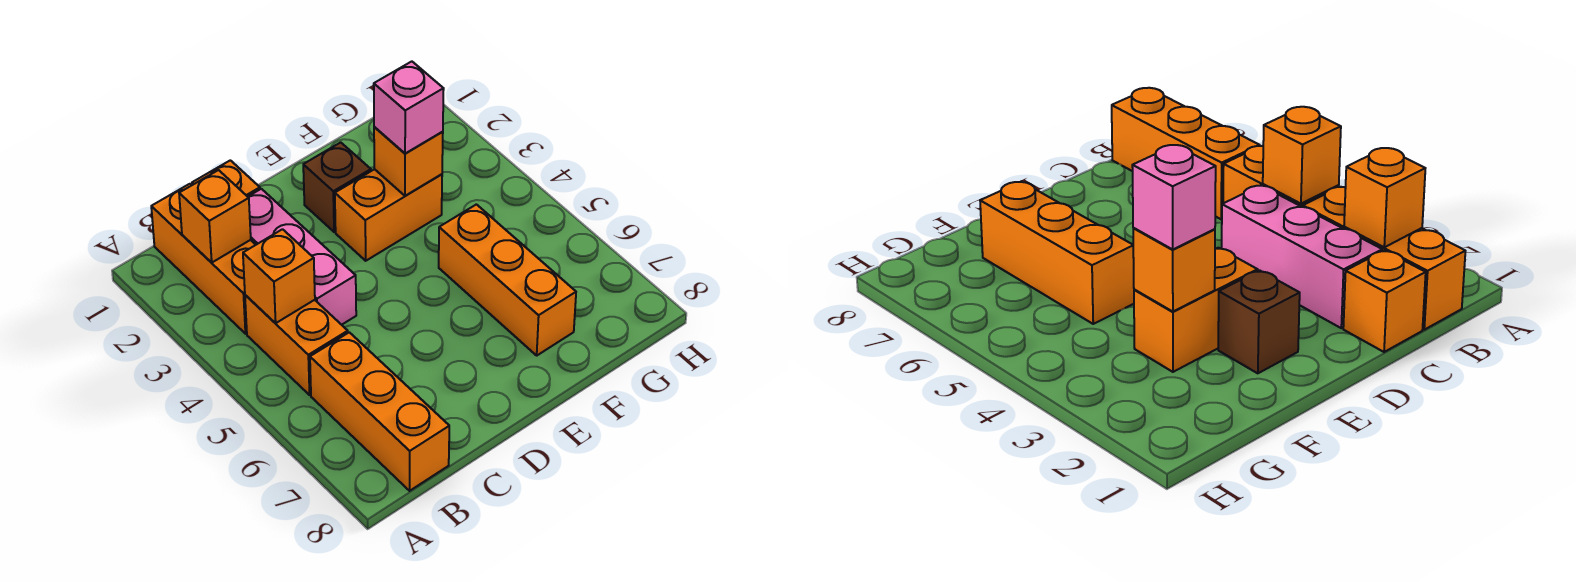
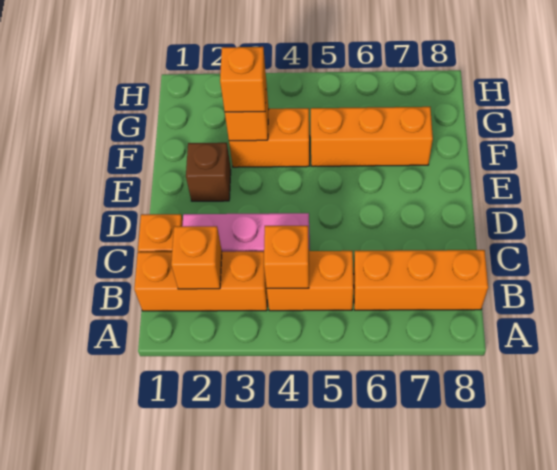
orange 1x2 brick [335,169,442,261] -> orange 1x2 brick turned to [229,108,310,167]
pink 1x1 brick [374,61,444,153] -> orange 1x1 brick [220,47,266,112]

